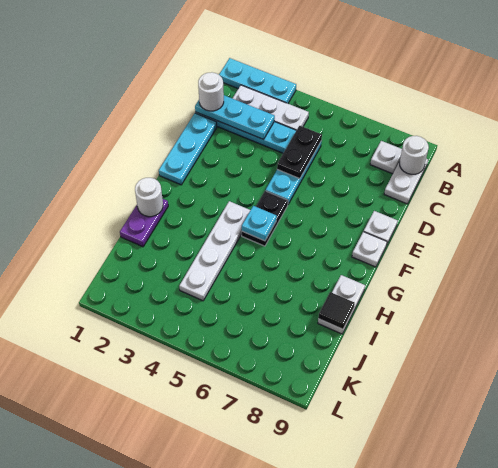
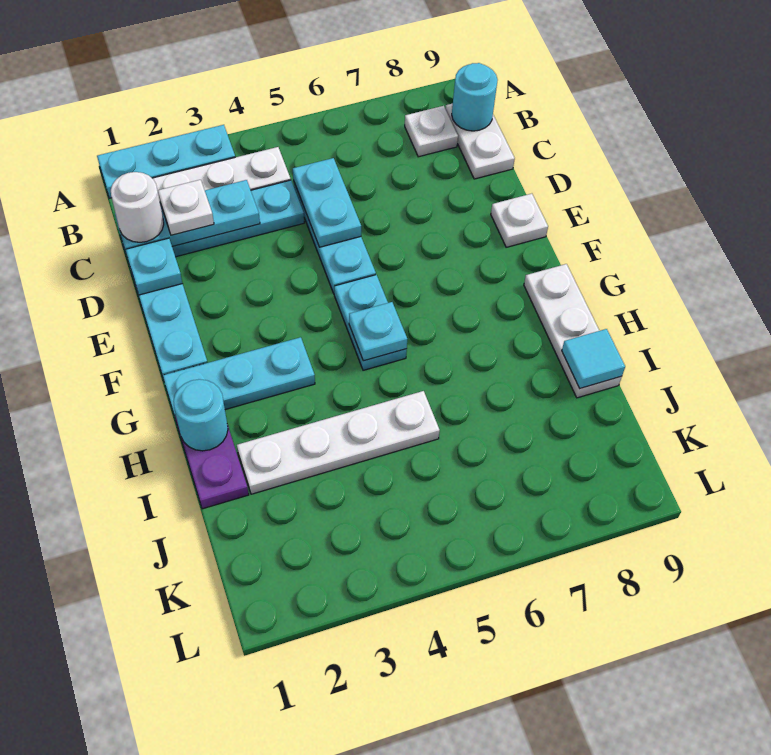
white 1x1 round brick [399,136,429,174] -> cyan 1x1 round brick [452,63,498,131]
black 1x2 plate [277,126,322,179] -> cyan 1x2 plate [293,158,361,247]
none -> cyan 1x1 plate [126,238,182,295]
black 1x2 plate [242,191,288,246] -> cyan 1x2 plate [334,275,407,370]
white 1x1 plate [352,232,387,267] -> white 1x1 plate moved to [158,180,214,235]
none -> cyan 1x3 plate [163,337,315,417]
white 1x4 plate [179,201,250,301] -> white 1x4 plate turned to [237,391,440,494]
white 1x1 round brick [135,178,163,217] -> cyan 1x1 round brick [173,379,228,451]
white 1x2 plate [318,275,365,334] -> white 1x3 plate [524,264,622,398]
black 1x1 tile [318,292,355,329] -> cyan 1x1 tile [562,329,625,389]

